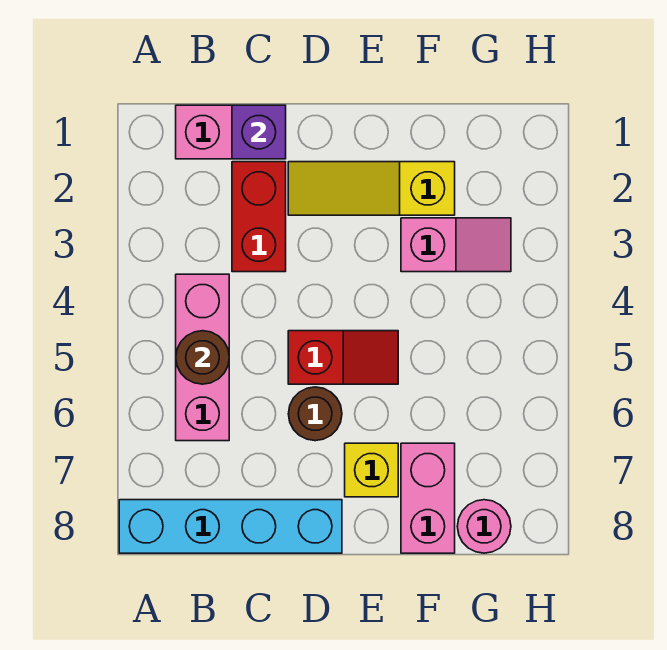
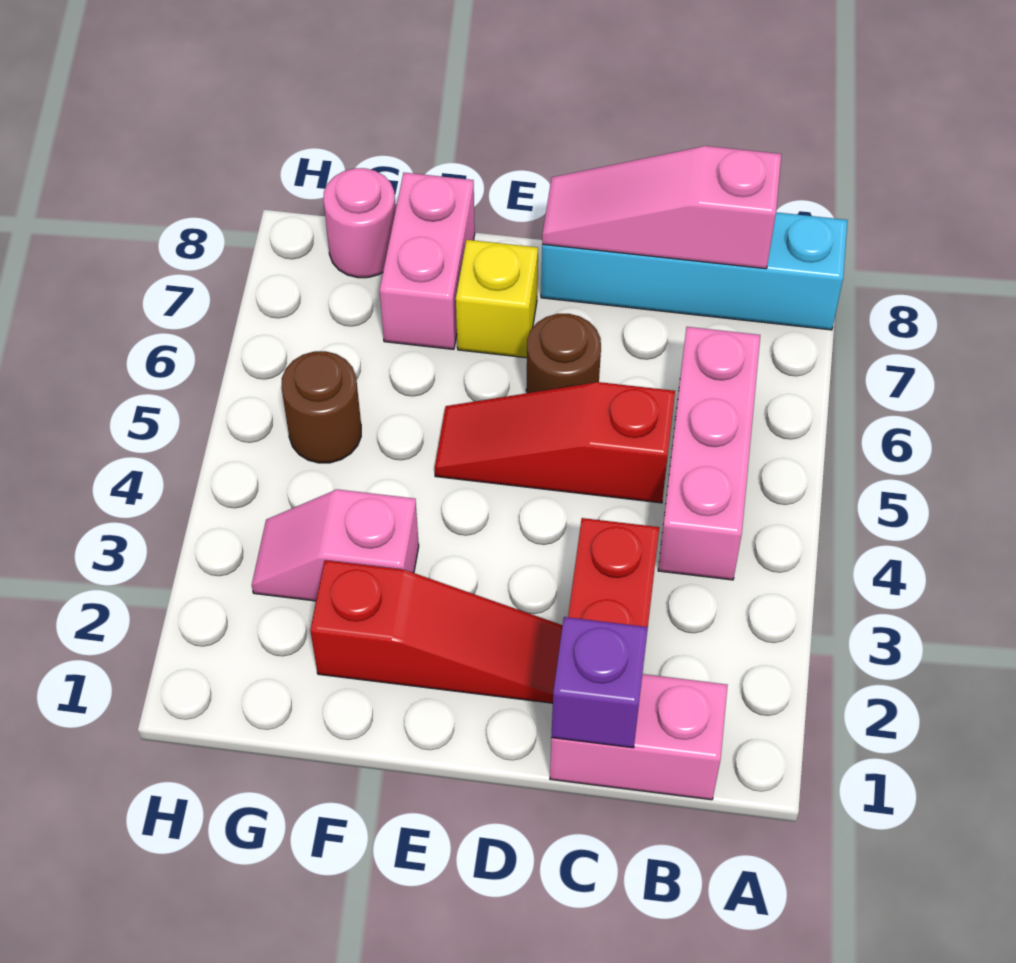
brown 1x1 round brick [176,331,229,384] -> brown 1x1 round brick moved to [281,351,361,463]
none -> pink 1x3 slope [542,146,781,269]
yellow 1x3 slope [288,162,455,215] -> red 1x3 slope [310,560,563,703]
red 1x2 slope [288,331,398,384] -> red 1x3 slope [435,382,675,503]

